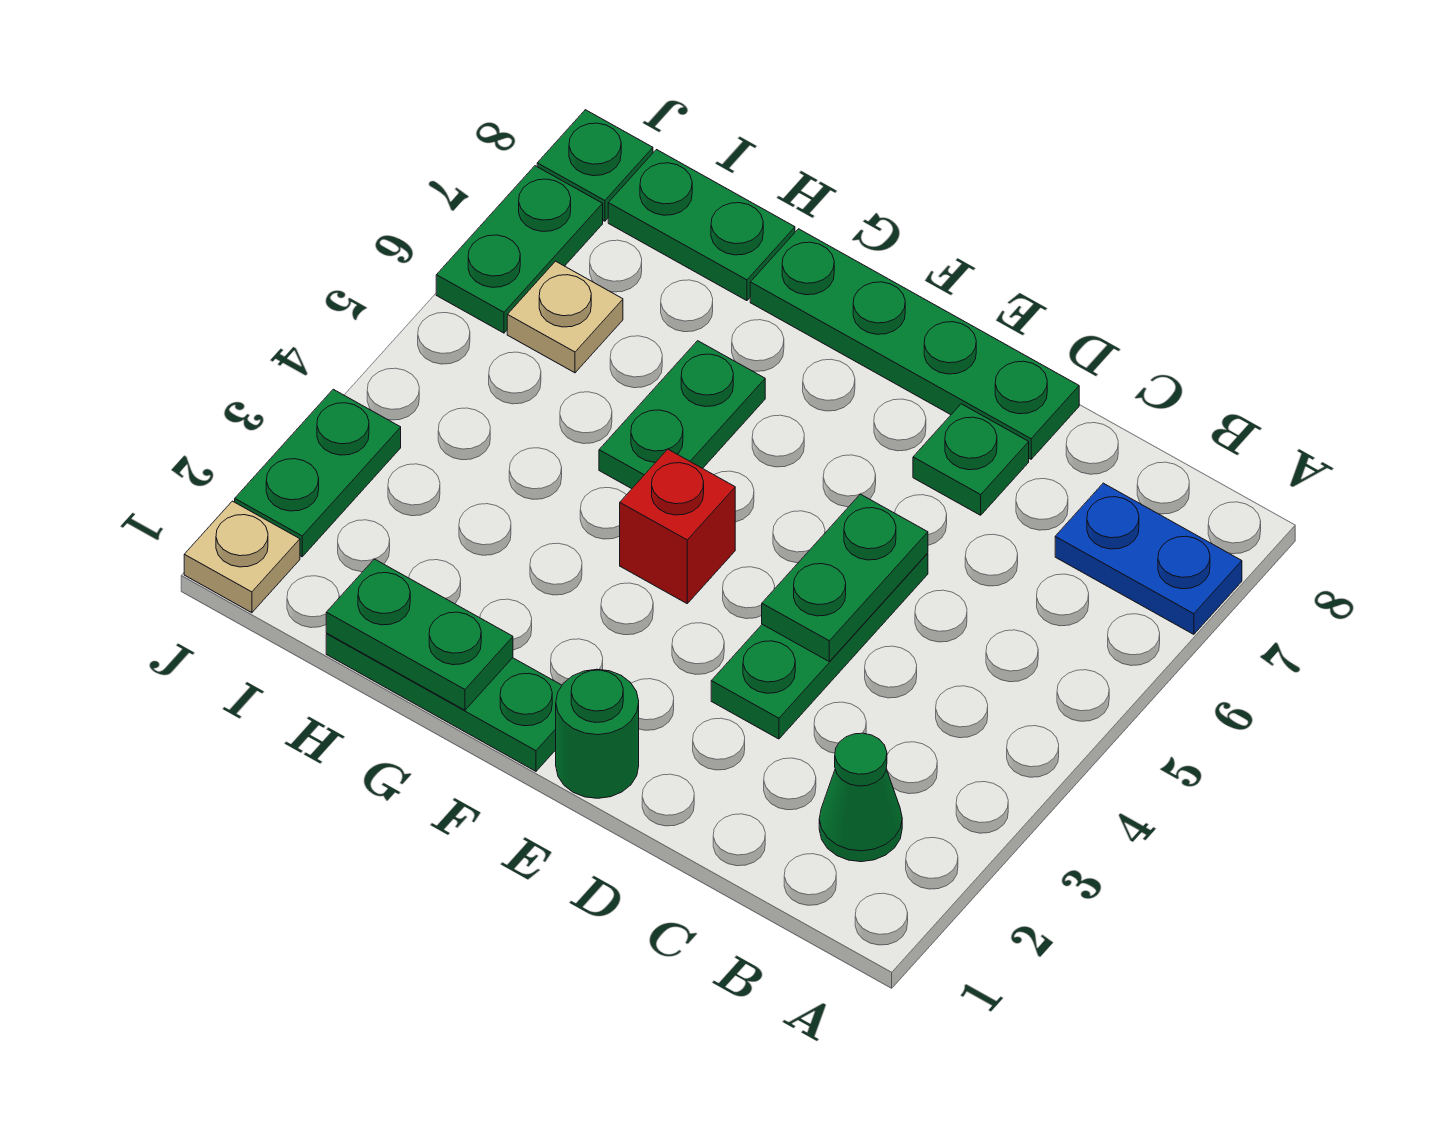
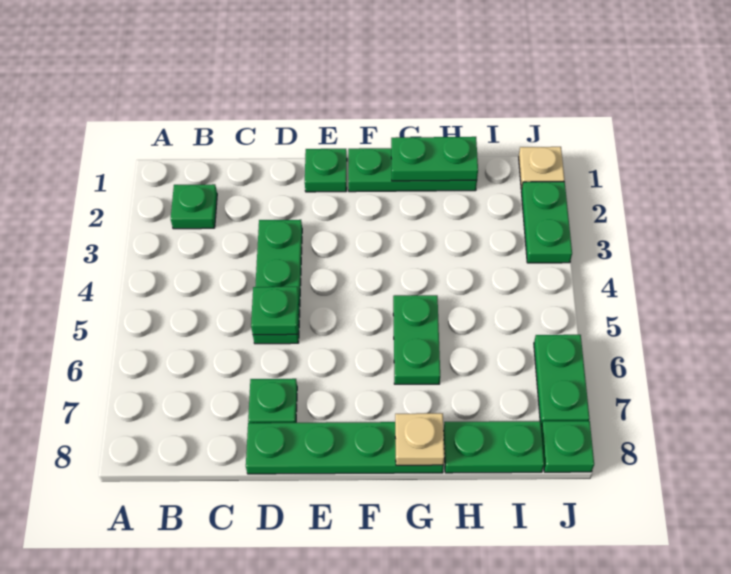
blue 1x2 plate [1055,483,1242,634] -> none
green 1x1 cone [819,733,902,862] -> green 1x1 plate [171,184,217,229]
green 1x2 plate [762,494,928,661] -> green 1x1 plate [251,287,299,335]
green 1x1 round brick [556,669,639,798] -> green 1x1 plate [305,149,347,192]
red 1x1 brick [620,449,735,603] -> none
tan 1x1 plate [507,261,623,373] -> tan 1x1 plate moved to [395,413,444,465]

